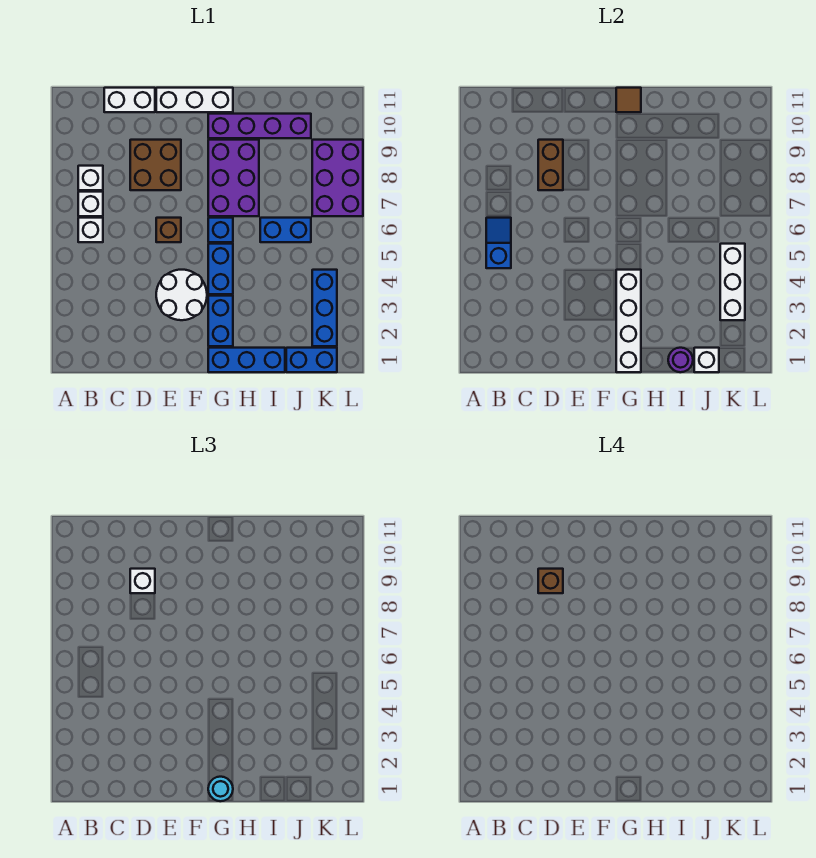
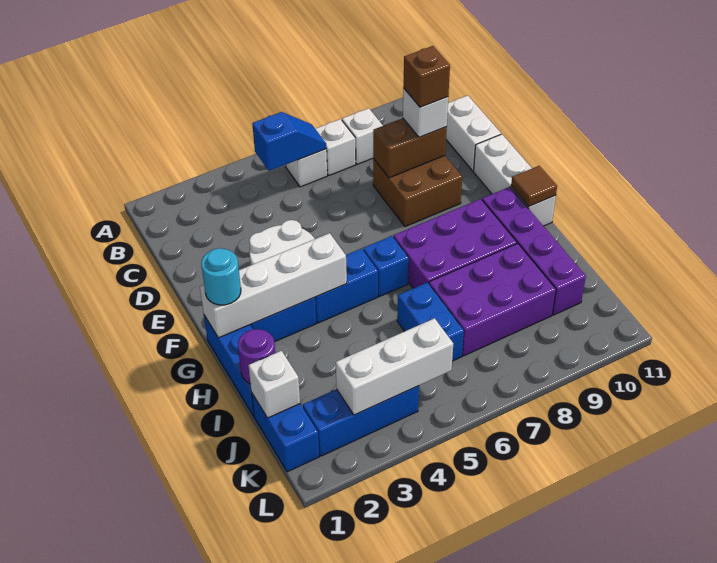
brown 1x1 brick [156,218,181,242] -> none
purple 2x3 brick [312,140,363,216] -> purple 2x3 brick moved to [429,244,556,356]

